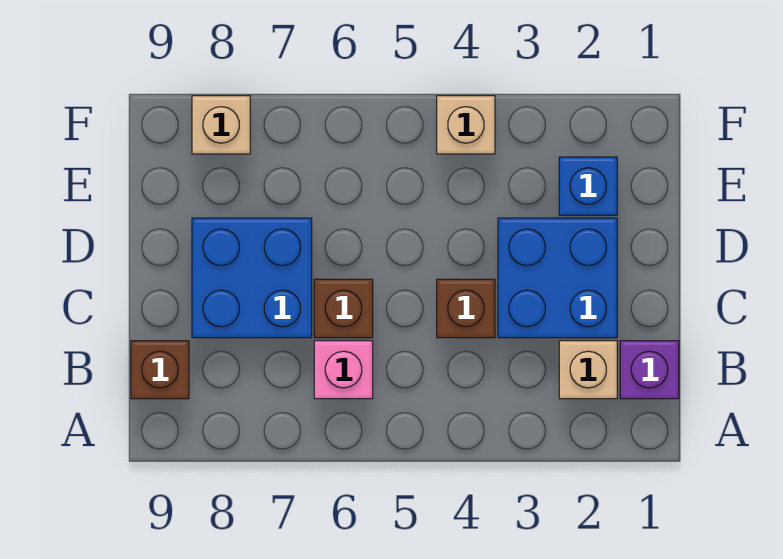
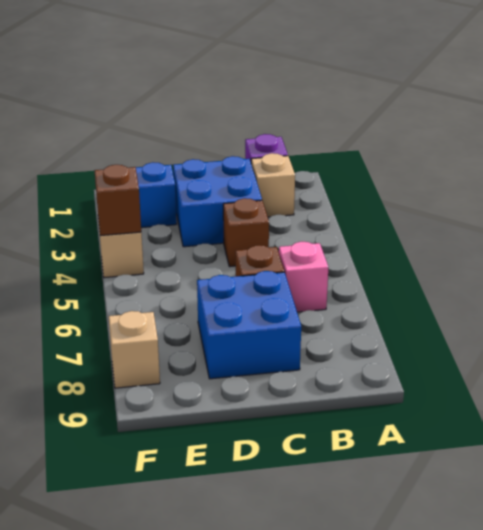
brown 1x1 brick [131,341,189,399] -> brown 1x1 brick moved to [95,165,141,236]

